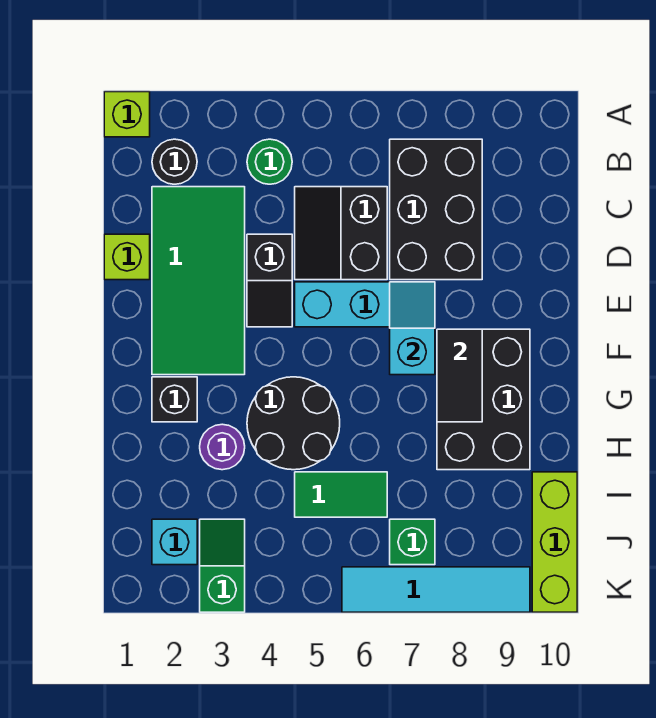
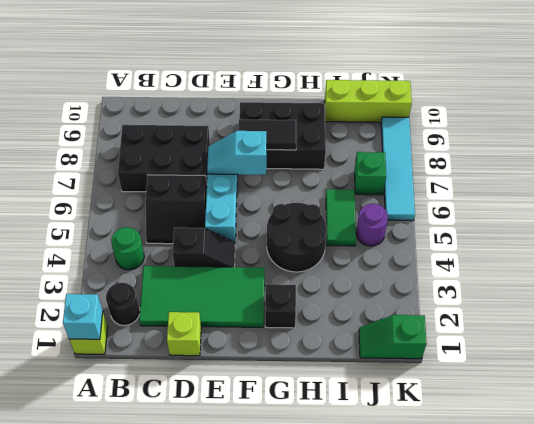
purple 1x1 round brick [200,424,245,470] -> purple 1x1 round brick moved to [356,204,388,246]
cyan 1x1 brick [152,519,197,565] -> cyan 1x1 brick moved to [63,294,103,339]
green 1x2 slope [200,519,245,612] -> green 1x2 slope moved to [359,315,427,359]

